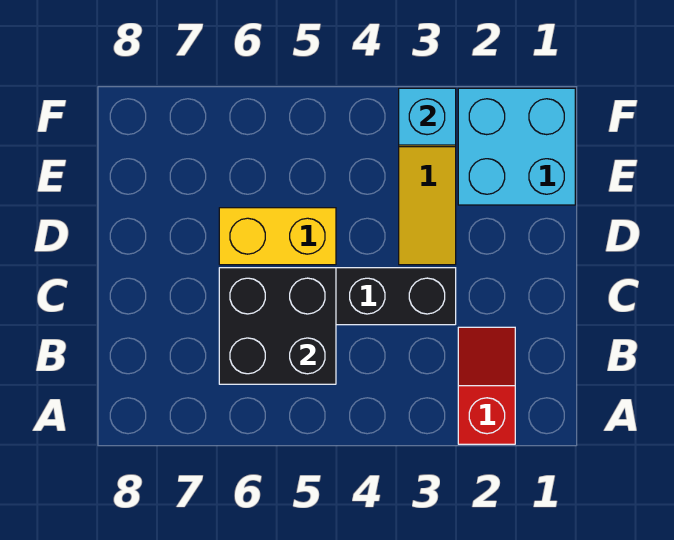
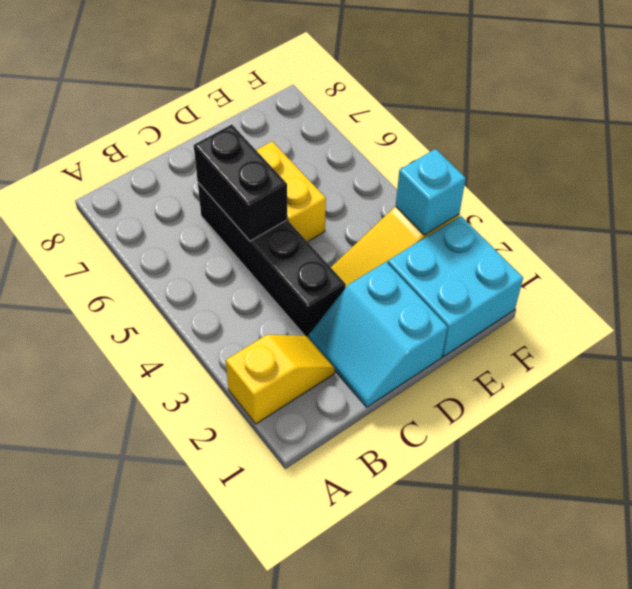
red 1x2 slope [458,327,515,444] -> yellow 1x2 slope [226,335,335,424]
black 2x2 brick [219,268,336,384] -> black 1x2 brick [194,125,287,241]
none -> cyan 2x2 slope [309,262,447,407]

